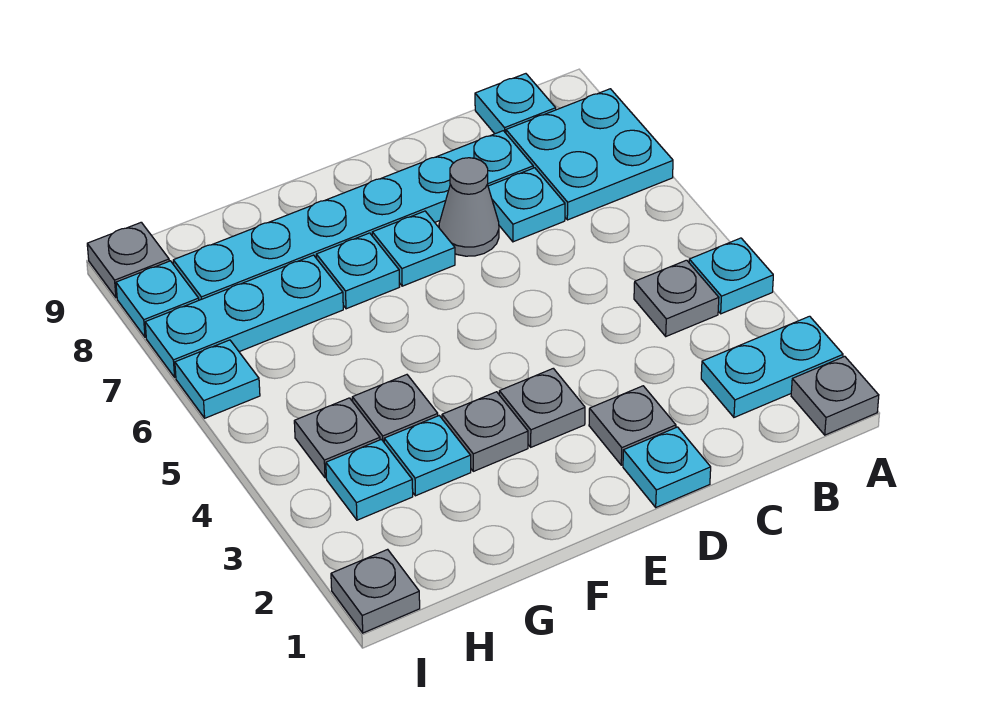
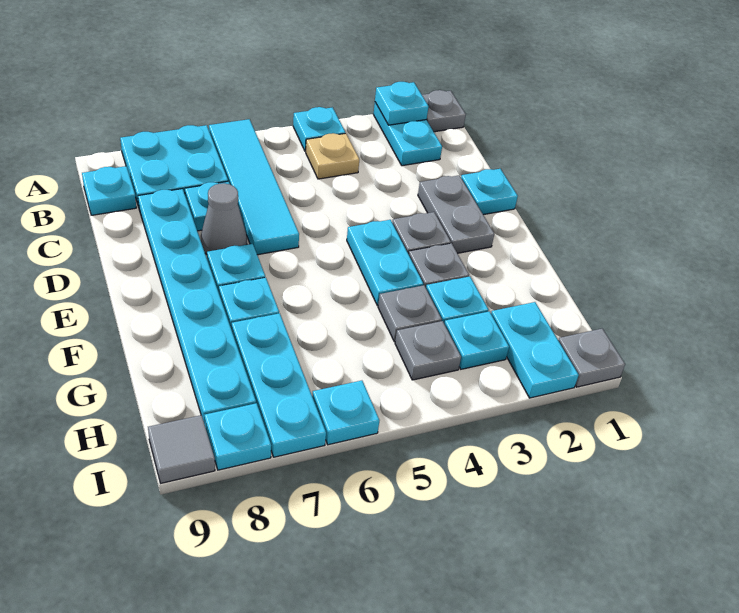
none -> cyan 1x1 plate [375,82,429,125]
none -> cyan 1x4 tile [209,119,299,255]
grey 1x1 plate [634,260,719,336] -> tan 1x1 plate [306,133,359,179]
grey 1x1 plate [589,386,676,465] -> grey 1x2 plate [418,175,494,253]
none -> cyan 1x2 plate [347,220,423,306]
none -> cyan 1x2 plate [491,302,579,398]
grey 1x1 plate [87,222,169,298] -> grey 1x1 tile [148,415,215,483]

